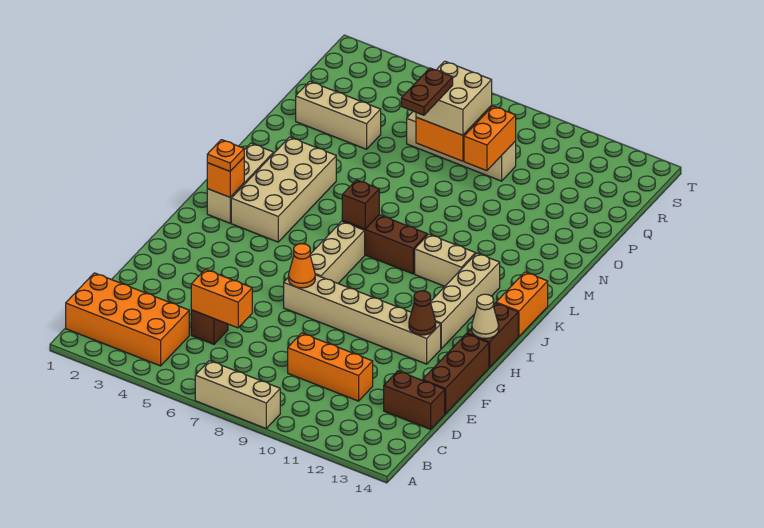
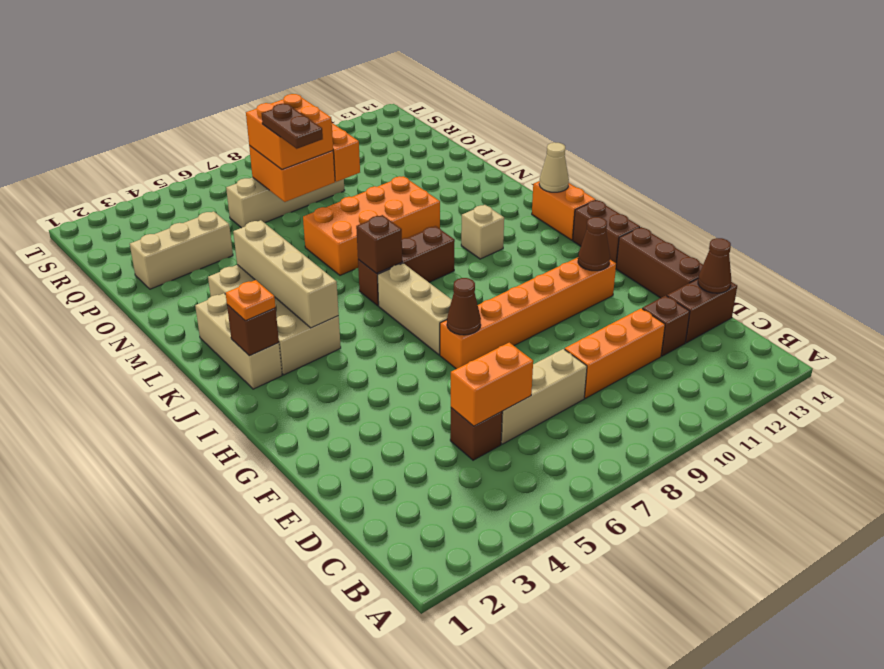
tan 1x3 brick [195,361,280,428] -> tan 1x3 brick moved to [501,349,587,444]
orange 2x4 brick [66,273,189,366] -> orange 2x4 brick moved to [303,176,440,275]
none -> brown 1x1 brick [642,296,690,356]
none -> brown 1x1 cone [698,238,731,293]
tan 1x6 brick [284,275,441,364] -> orange 1x6 brick [440,257,616,369]
orange 1x1 cone [289,244,315,288] -> brown 1x1 cone [447,278,481,335]
tan 1x4 brick [430,253,500,349] -> tan 1x4 brick moved to [233,220,339,328]
tan 1x1 cone [472,294,499,339] -> tan 1x1 cone moved to [539,142,569,192]
orange 1x1 brick [207,158,244,197] -> brown 1x1 brick [227,305,279,356]
tan 1x2 brick [415,234,476,286] -> tan 1x1 brick [461,205,504,259]
tan 2x2 brick [416,61,492,135] -> orange 2x2 brick [246,94,333,170]

